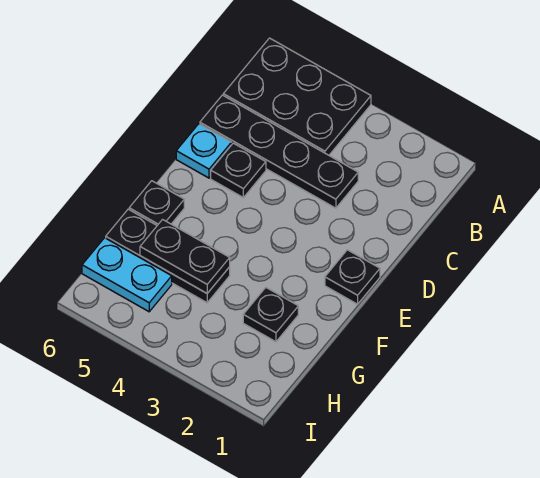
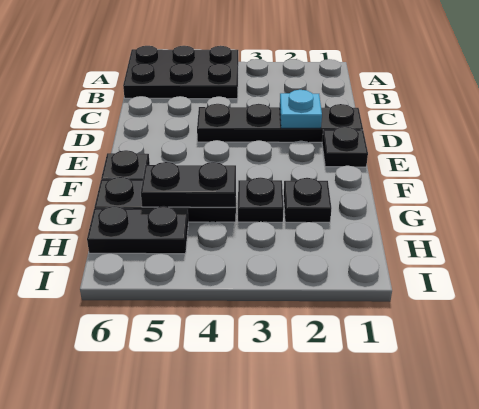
black 1x4 plate [200,95,358,208] -> black 1x4 plate moved to [197,104,363,142]
black 1x1 plate [211,143,266,198] -> black 1x1 plate moved to [238,178,284,222]
cyan 1x1 plate [176,124,231,178] -> cyan 1x1 plate moved to [280,90,322,128]
cyan 1x2 plate [82,238,172,312] -> black 1x2 plate [87,206,188,254]

